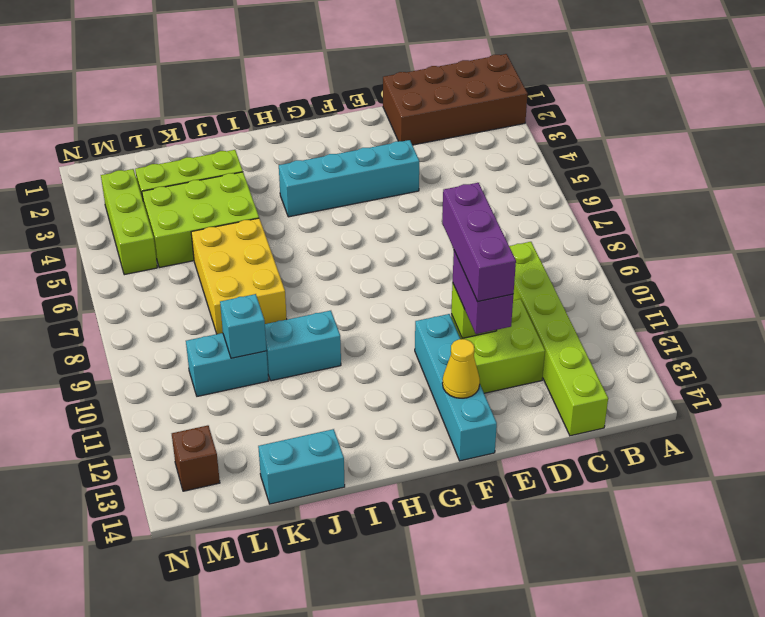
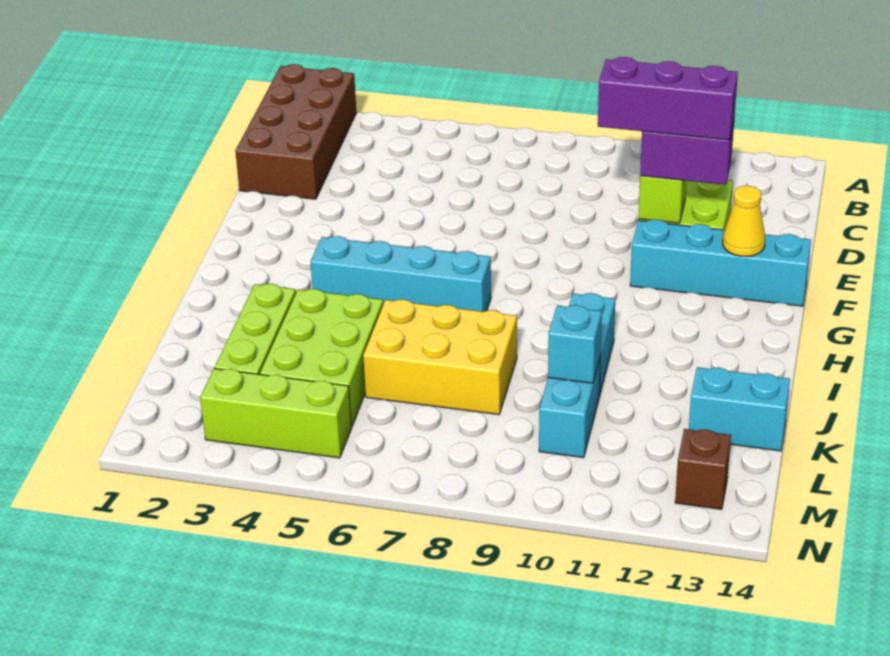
lime 1x6 brick [509,242,608,436] -> none
cyan 1x4 brick [279,140,419,217] -> cyan 1x4 brick turned to [311,236,491,312]
cyan 1x2 brick [258,429,345,504] -> cyan 1x2 brick turned to [689,367,790,451]

